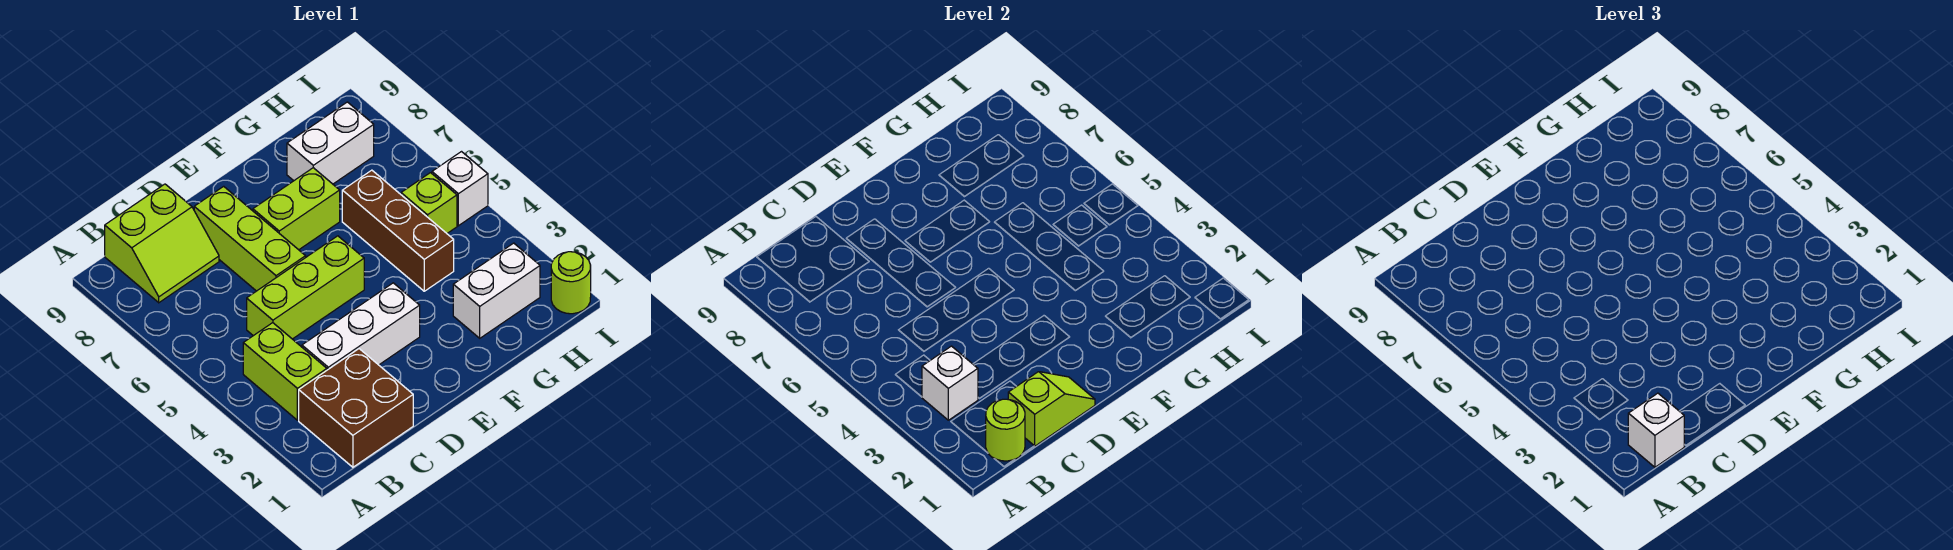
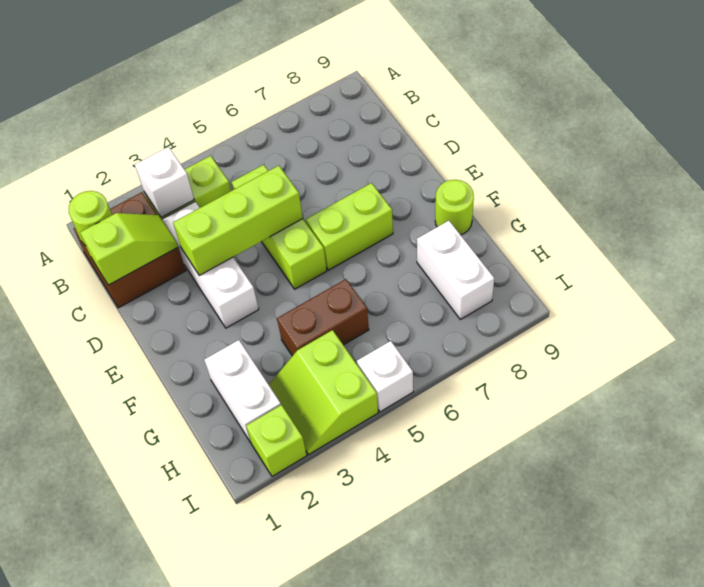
white 1x1 brick [1628,393,1684,467] -> none
lime 2x2 slope [105,184,219,303] -> lime 2x2 slope moved to [269,330,378,455]
lime 1x2 slope [1008,372,1095,446] -> lime 1x2 slope turned to [80,213,178,285]
lime 1x3 brick [194,186,306,291] -> lime 1x3 brick moved to [173,166,303,276]
lime 1x2 brick [253,168,340,250] -> lime 1x2 brick turned to [306,183,393,270]
brown 1x3 brick [342,170,454,291] -> brown 1x2 brick [277,279,369,356]
lime 1x1 brick [401,173,457,233] -> lime 1x1 brick moved to [246,405,307,476]
lime 1x1 round brick [551,252,591,314] -> lime 1x1 round brick moved to [435,180,474,235]

